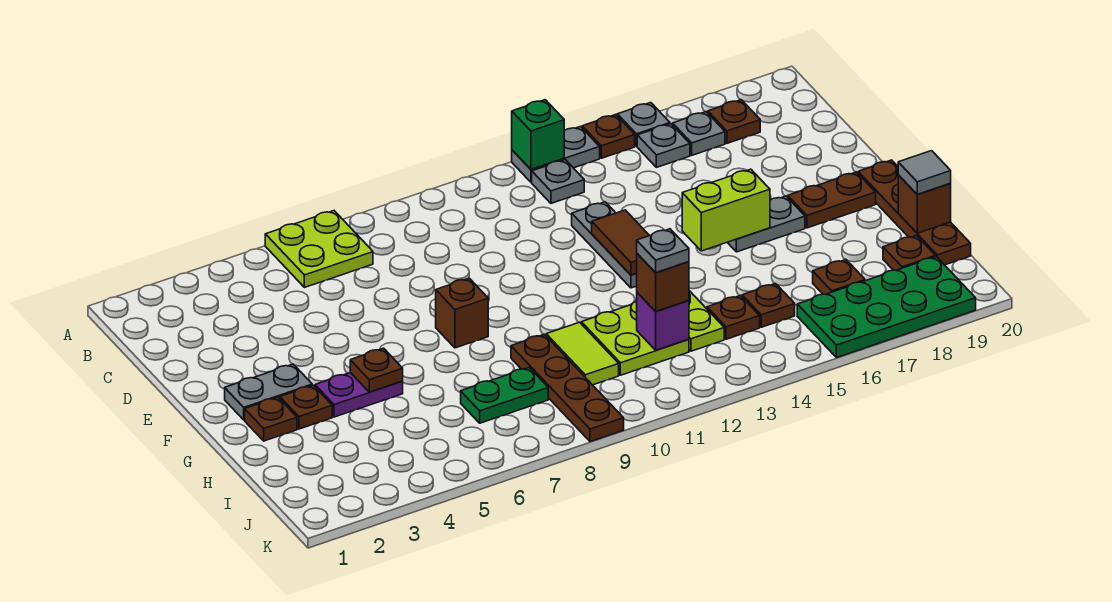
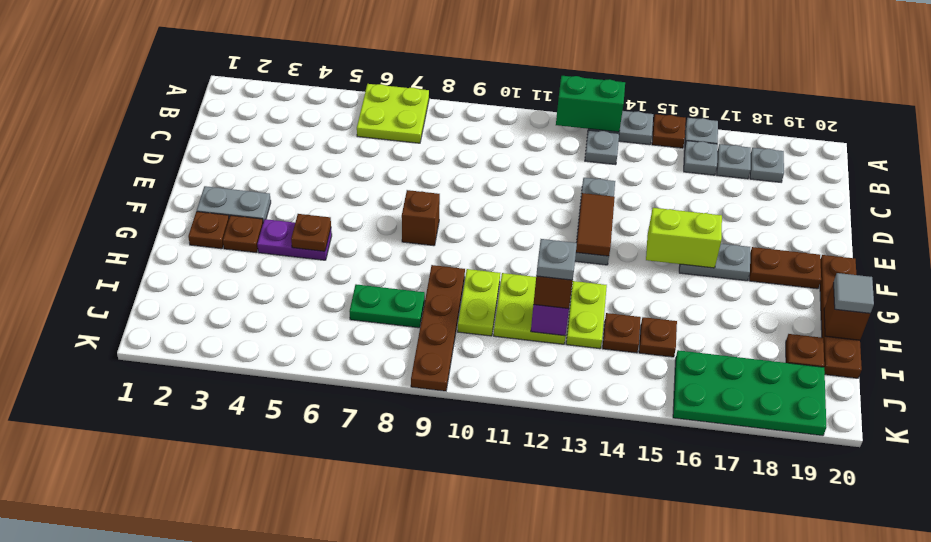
green 1x1 brick [512,100,564,169] -> green 1x2 brick [556,76,625,132]
brown 1x1 plate [708,100,760,143] -> grey 1x1 plate [750,148,784,182]
lime 1x2 tile [546,322,619,385] -> lime 1x2 plate [458,269,500,336]
brown 1x1 plate [813,259,865,294] -> none

